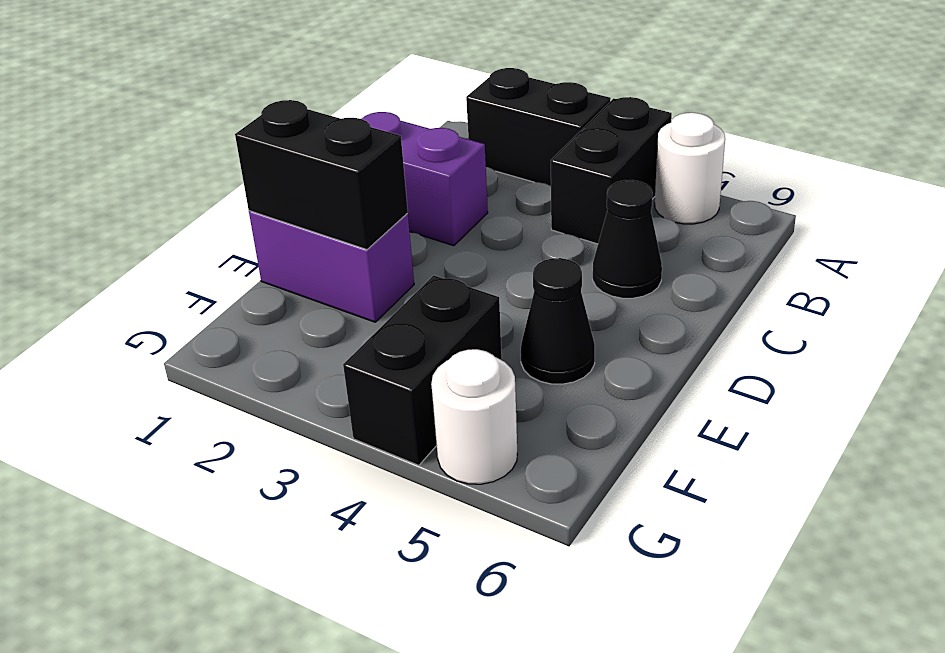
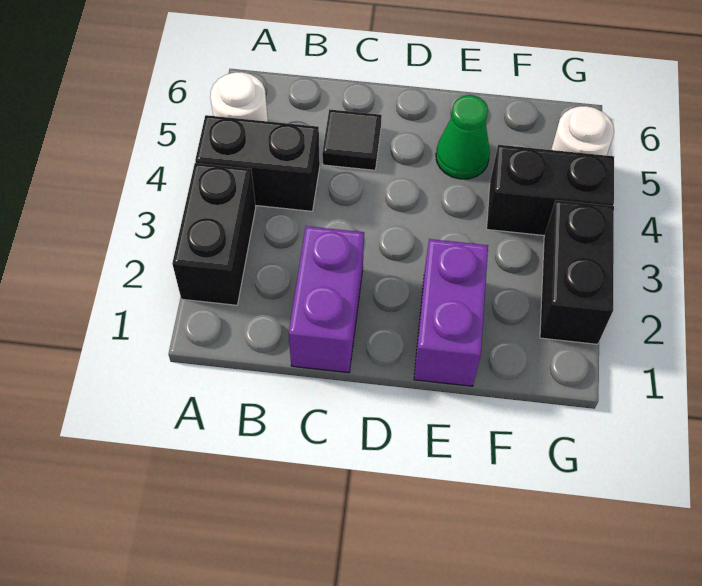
black 1x1 cone [593,180,662,298] -> black 1x1 tile [322,109,382,170]
black 1x2 brick [235,100,408,250] -> black 1x2 brick moved to [540,200,614,344]
black 1x1 cone [521,258,595,384] -> green 1x1 cone [436,95,490,179]

